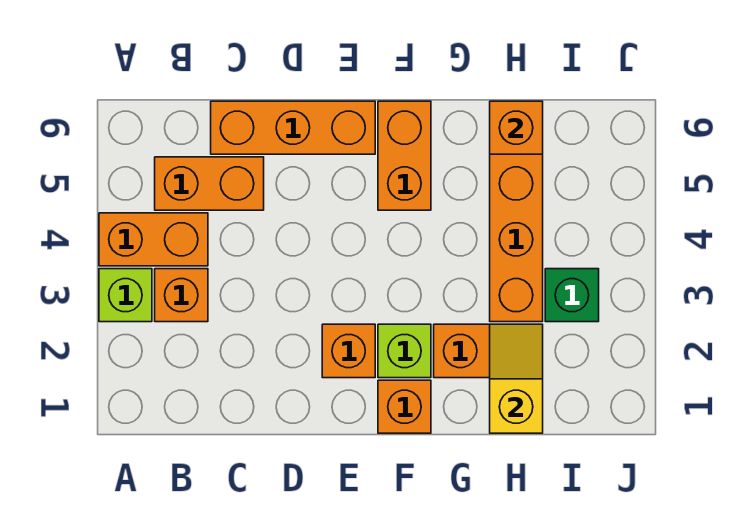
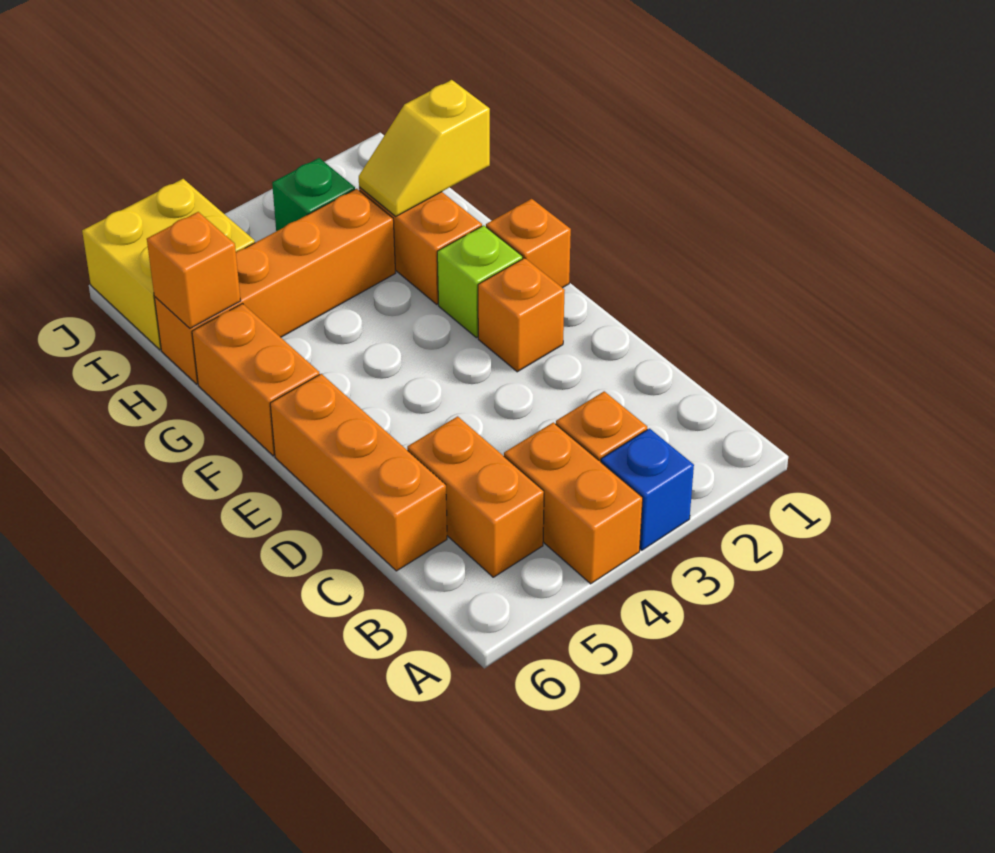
lime 1x1 brick [99,269,152,322] -> blue 1x1 brick [601,429,694,550]
orange 1x2 brick [378,101,431,210] -> orange 1x2 brick turned to [192,304,320,456]
none -> yellow 2x2 brick [82,179,255,350]

